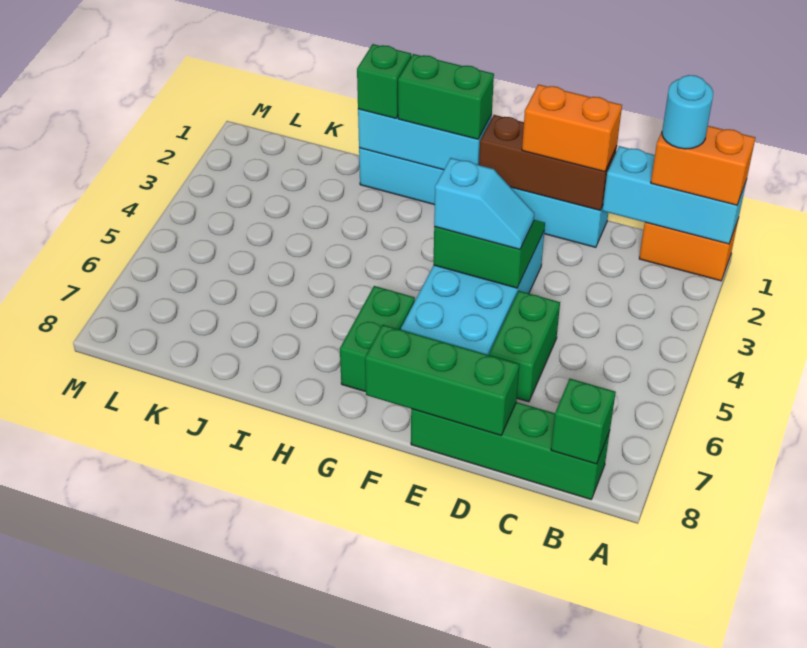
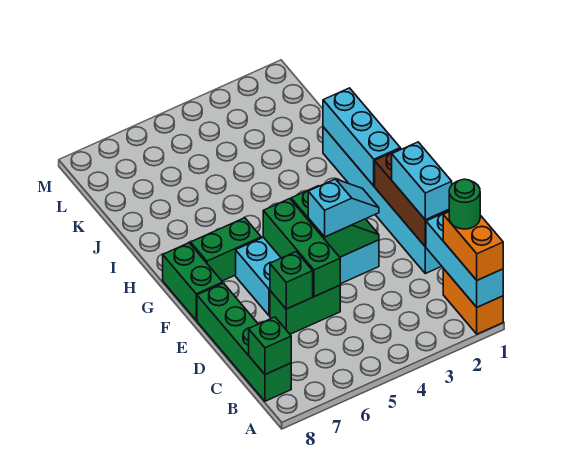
cyan 1x1 round brick [662,75,713,149] -> green 1x1 round brick [449,179,480,229]
orange 1x2 brick [522,84,622,172] -> cyan 1x2 brick [392,142,452,220]
green 1x3 brick [365,325,519,435] -> green 1x3 brick moved to [263,199,340,297]
cyan 1x2 slope [434,158,534,249] -> cyan 1x2 slope turned to [308,179,379,237]
green 1x2 brick [398,54,494,139] -> green 1x2 brick moved to [163,243,223,320]
green 1x1 brick [357,44,411,119] -> green 1x1 brick moved to [270,252,313,309]

